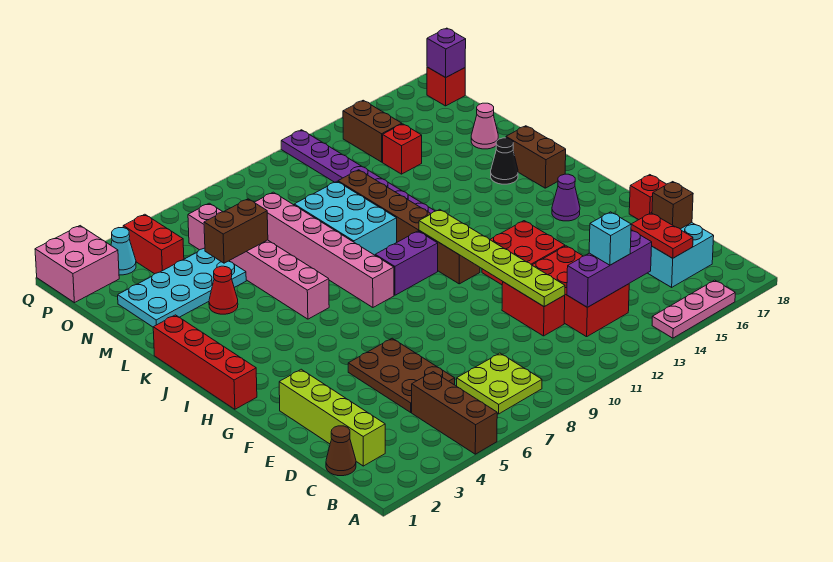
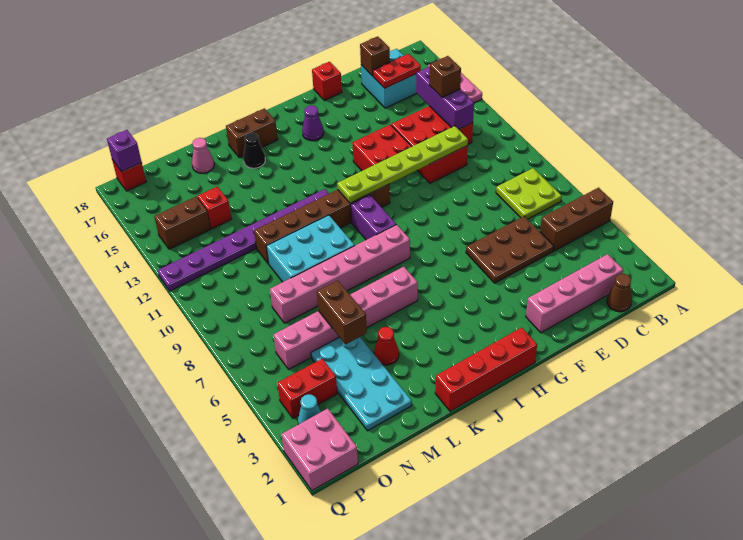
lime 1x4 brick [279,369,385,466] -> pink 1x4 brick [526,254,623,333]
cyan 1x1 brick [589,212,631,265] -> brown 1x1 brick [429,56,461,97]

